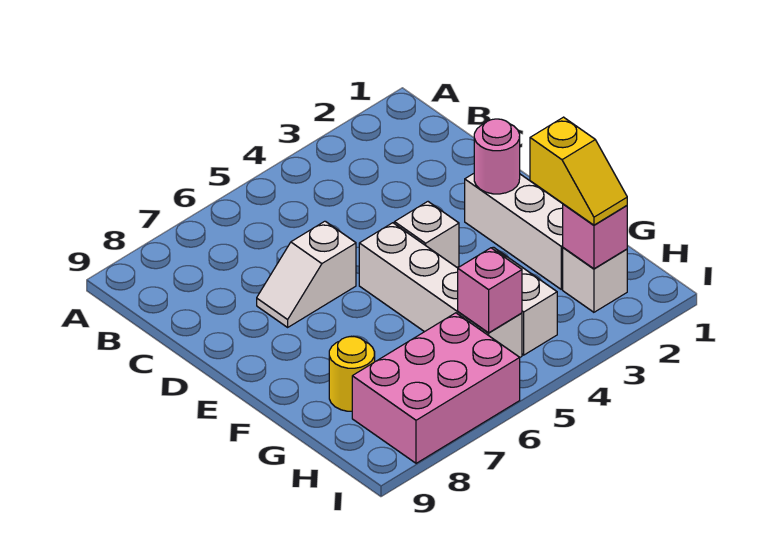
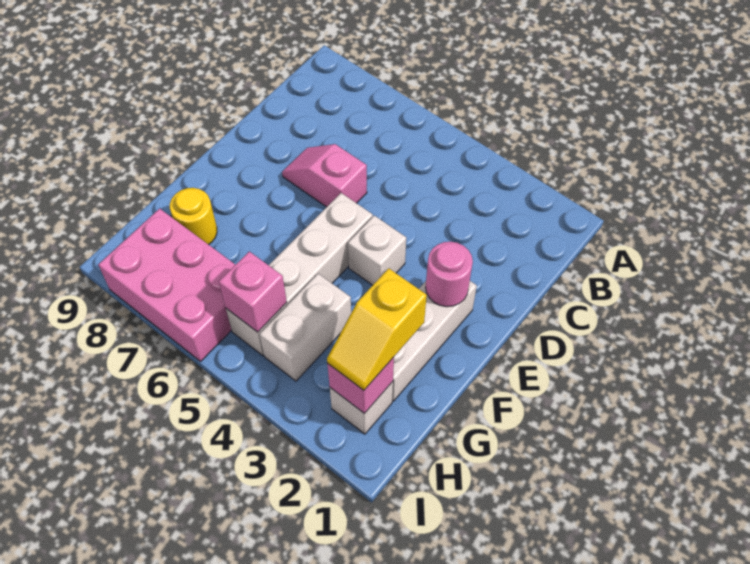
white 1x2 slope [257,221,356,327] -> pink 1x2 slope [282,144,367,207]

